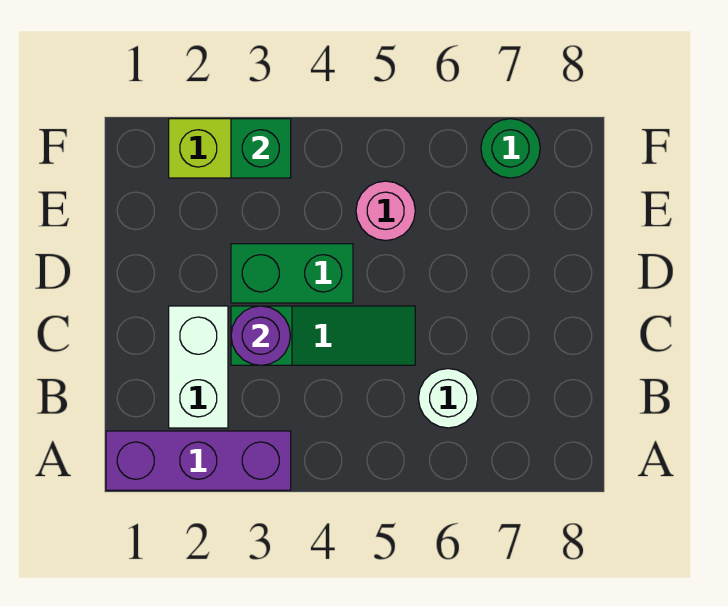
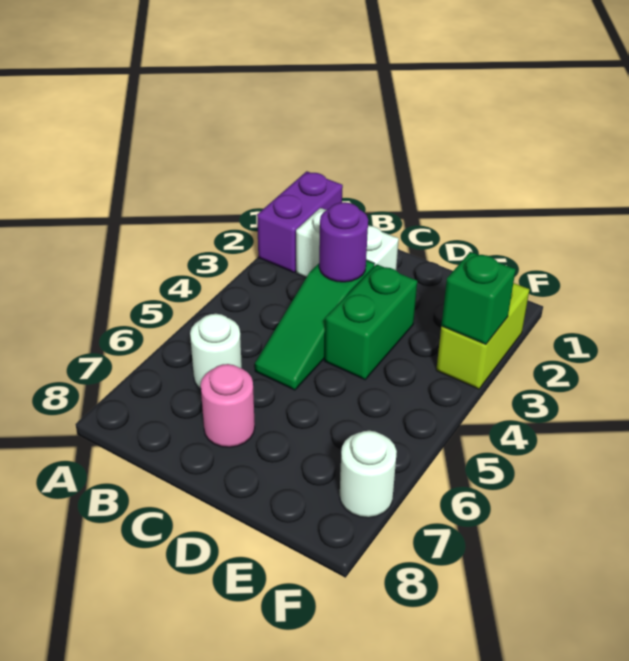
purple 1x3 brick [106,431,291,490] -> purple 1x2 brick [257,171,343,272]
pink 1x1 round brick [356,181,415,241] -> pink 1x1 round brick moved to [201,364,255,447]
green 1x1 round brick [481,119,540,178] -> white 1x1 round brick [340,431,397,518]

